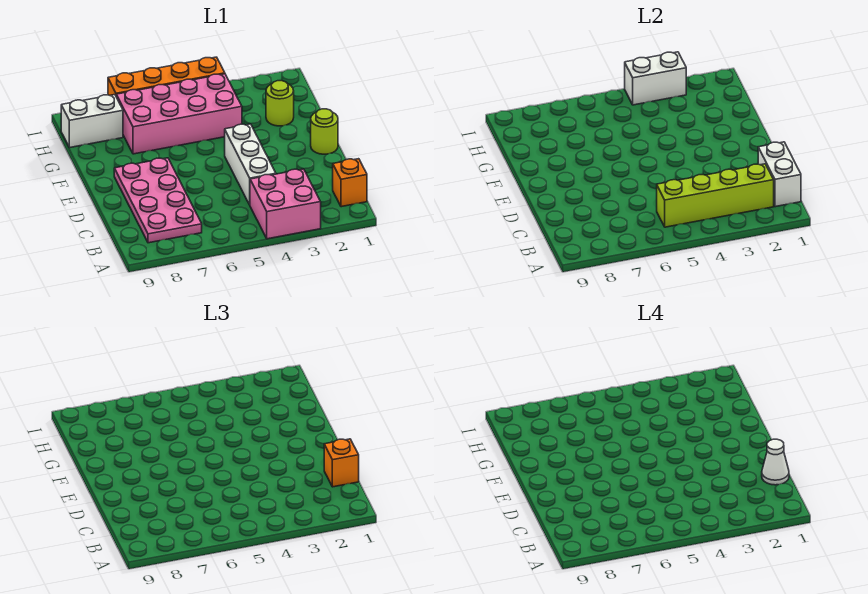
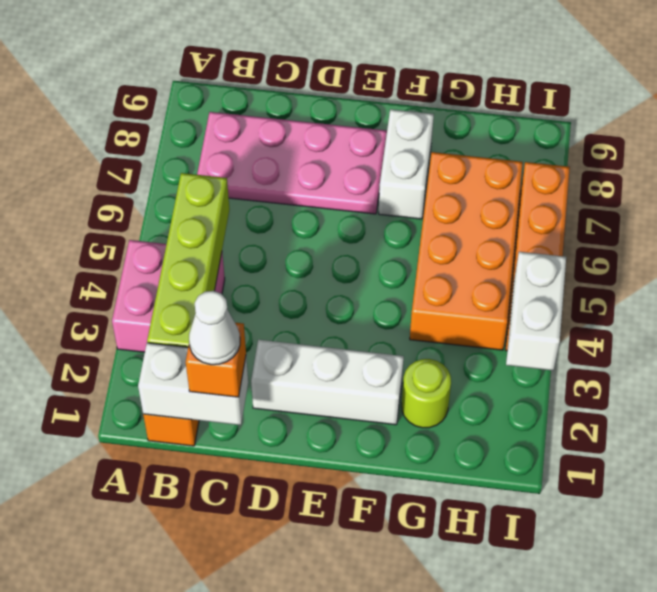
white 1x3 brick [225,124,276,205] -> white 1x3 brick moved to [251,340,404,425]
lime 1x1 round brick [311,109,338,154] -> none
pink 2x4 brick [116,74,242,154] -> orange 2x4 brick [410,152,523,350]
white 1x2 brick [61,95,123,148] -> white 1x2 brick moved to [379,109,434,219]

